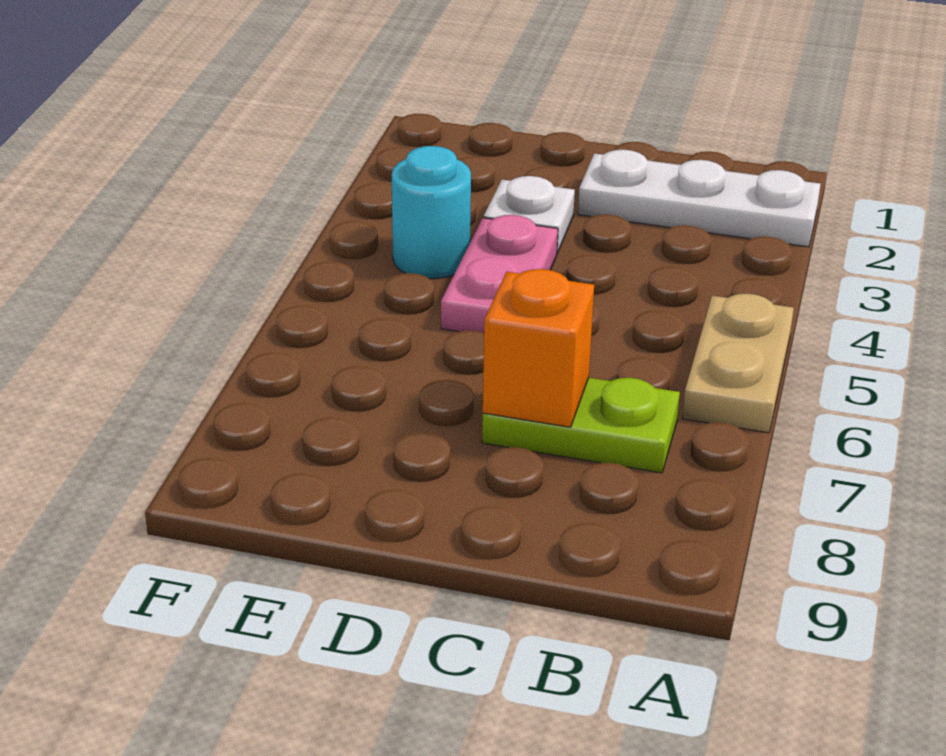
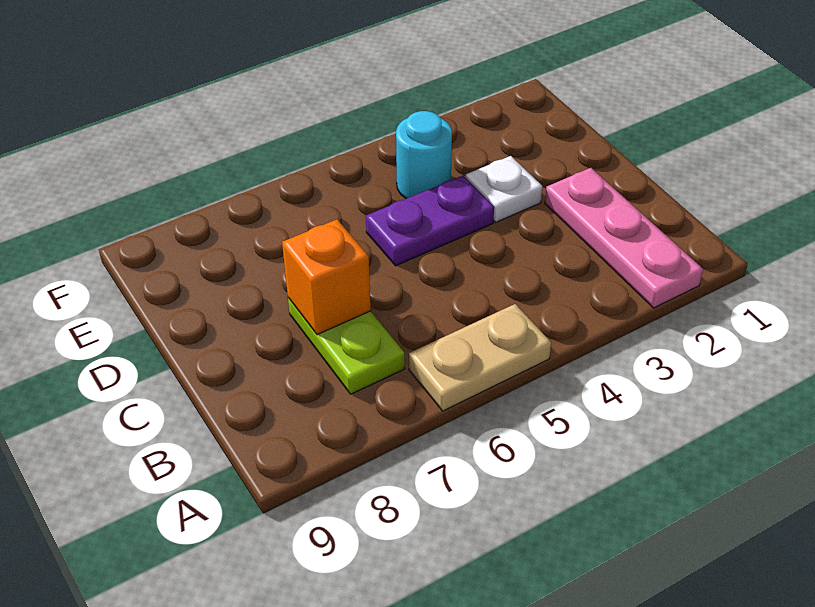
white 1x3 plate [578,150,821,247] -> pink 1x3 plate [545,168,703,308]
pink 1x2 plate [441,215,558,333] -> purple 1x2 plate [366,176,494,266]

